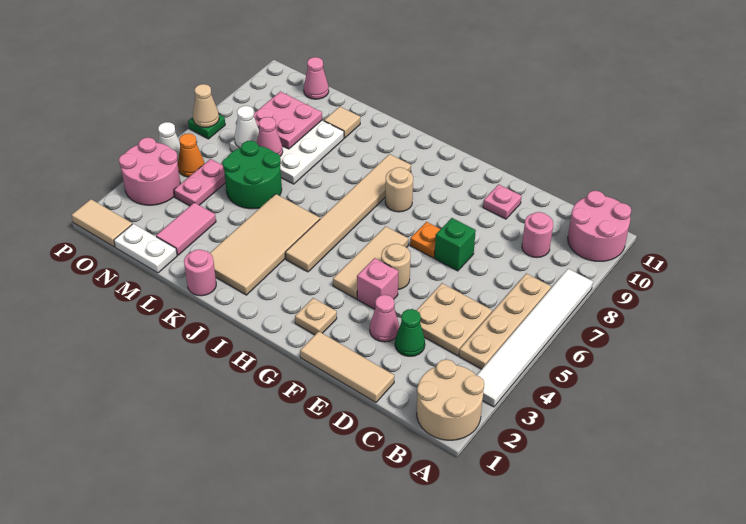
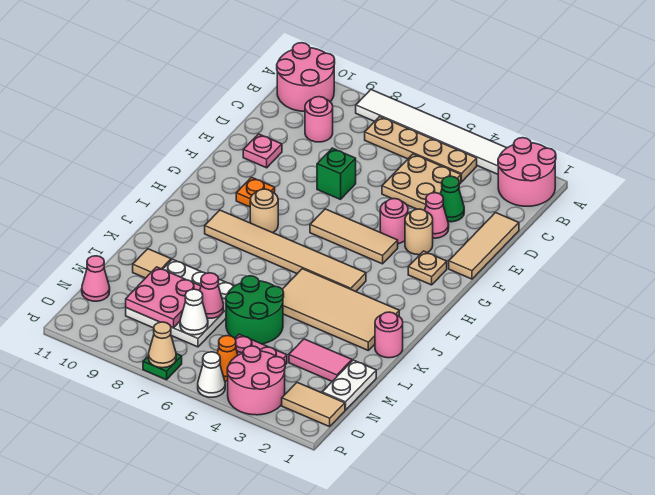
tan 2x2 round brick [417,359,484,440] -> pink 2x2 round brick [498,138,556,206]
pink 1x1 brick [357,258,398,309] -> pink 1x1 round brick [380,199,408,244]
tan 1x1 round brick [381,244,411,289] -> tan 1x1 round brick moved to [405,209,433,255]
orange 1x1 plate [410,222,440,258] -> orange 1x1 plate moved to [236,177,275,207]
tan 1x2 tile [71,199,132,247] -> tan 1x2 tile turned to [282,382,345,427]

